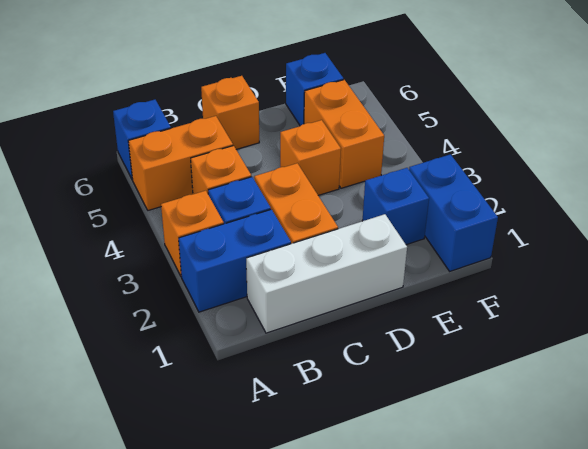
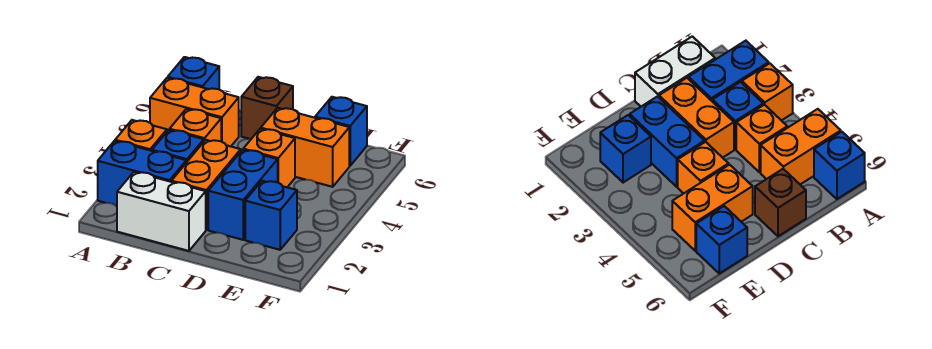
white 1x3 brick [246,214,407,333] -> white 1x2 brick [117,172,206,251]
orange 1x1 brick [201,76,259,149] -> brown 1x1 brick [241,77,293,139]
orange 1x2 brick [304,80,384,188] -> orange 1x2 brick turned to [261,108,349,187]
blue 1x2 brick [409,154,498,271] -> blue 1x2 brick moved to [208,150,278,240]

